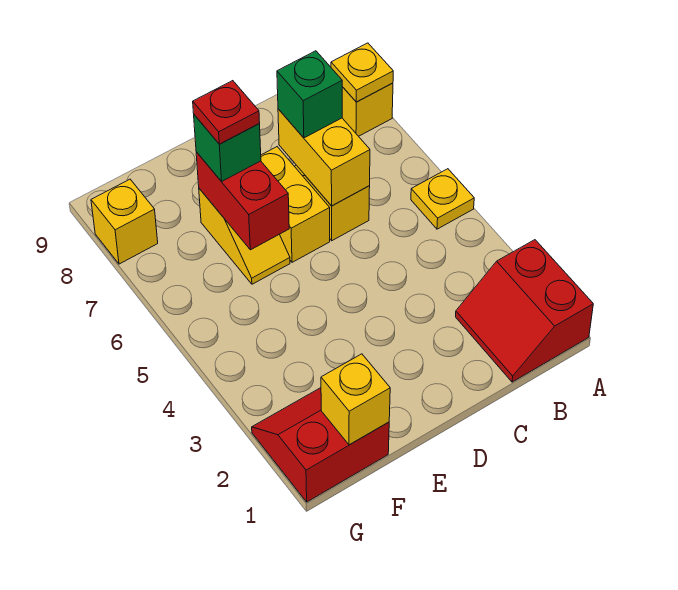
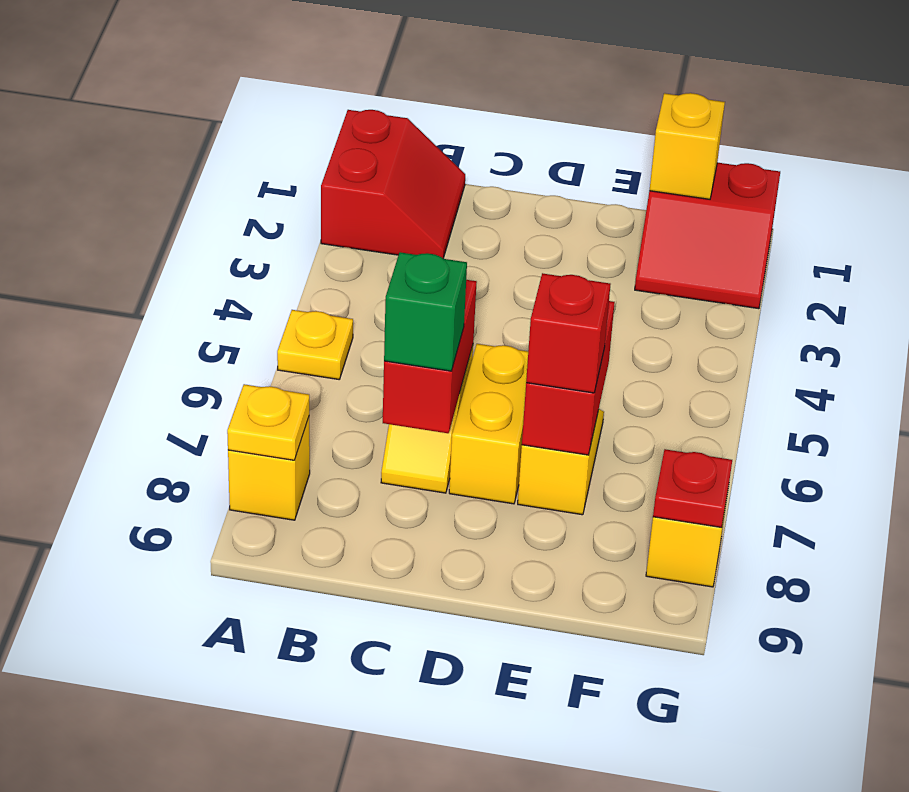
yellow 1x2 brick [278,109,370,206] -> red 1x2 brick [383,280,477,433]
green 1x1 brick [194,115,261,182] -> red 1x1 brick [526,273,610,393]
red 1x1 plate [193,81,260,144] -> red 1x1 plate moved to [653,449,732,528]

